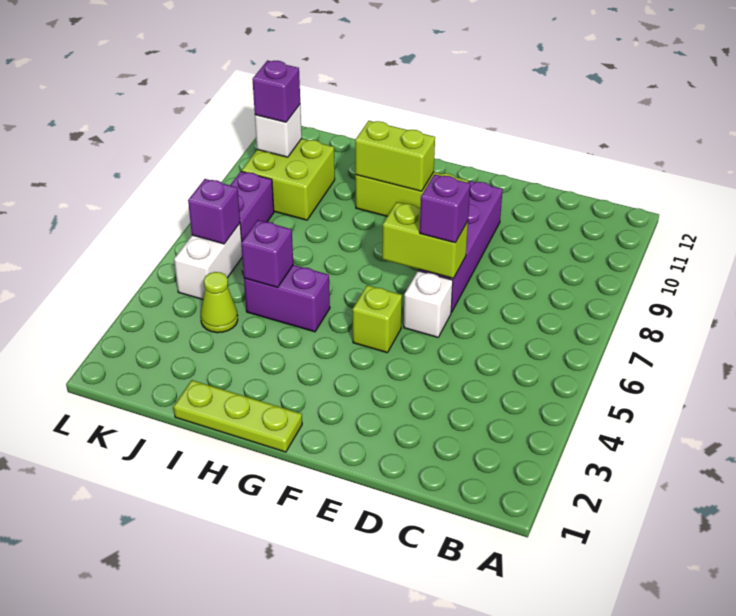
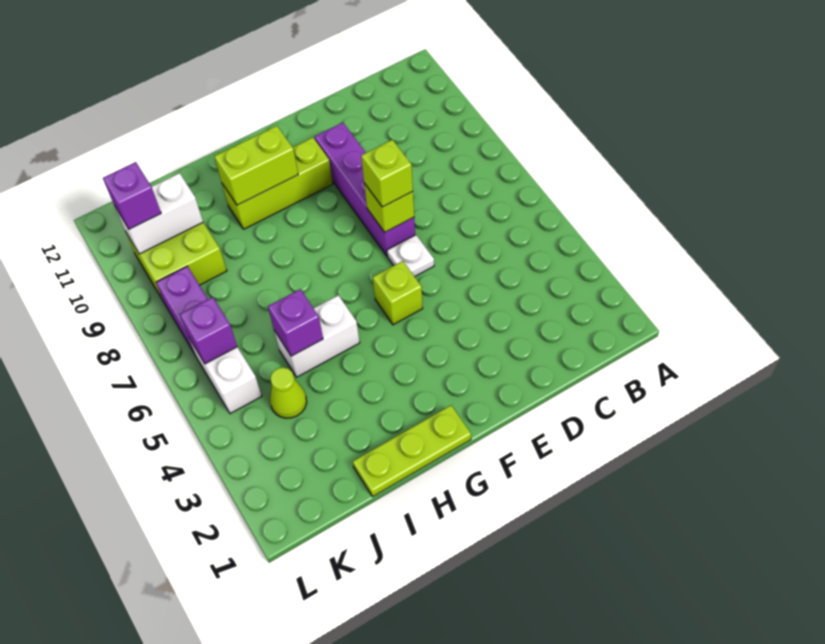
white 1x1 brick [404,271,453,337] -> white 1x1 plate [387,235,434,277]
lime 1x2 brick [382,202,468,278] -> lime 1x1 brick [364,183,414,232]
purple 1x1 brick [420,174,470,243] -> lime 1x1 brick [361,140,413,207]
purple 1x2 brick [244,265,330,332] -> white 1x2 brick [274,295,360,377]
white 1x1 brick [255,105,302,157] -> white 1x2 brick [115,173,203,254]

